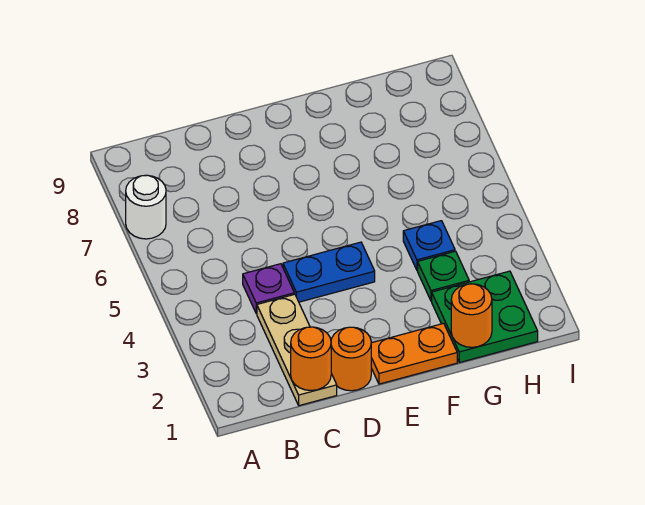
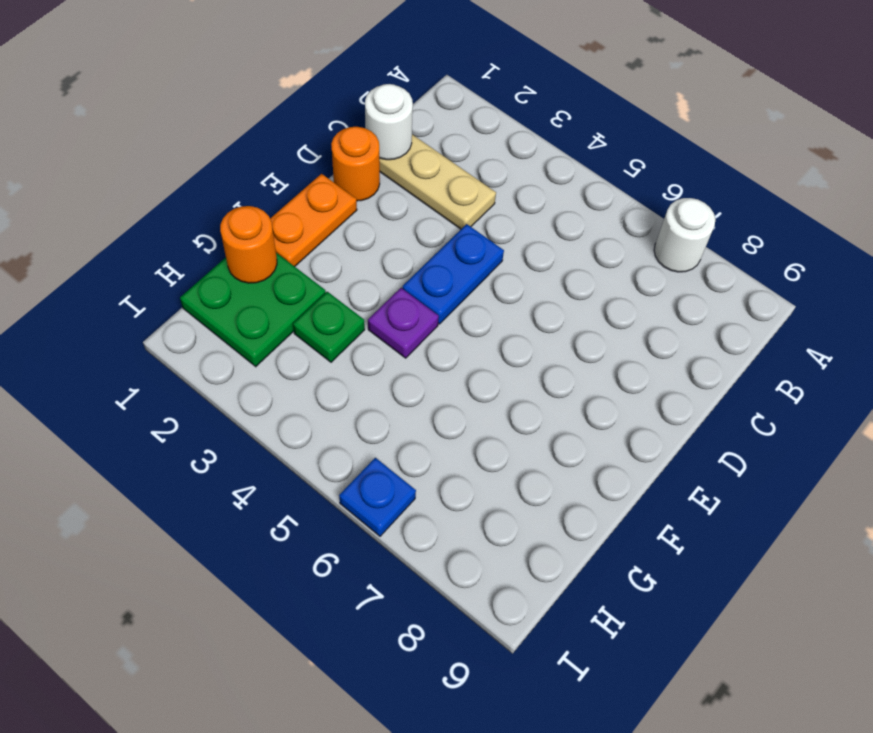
orange 1x1 round brick [291,327,331,391] -> white 1x1 round brick [365,84,413,160]
purple 1x1 plate [243,264,294,314] -> purple 1x1 plate moved to [368,288,439,358]
blue 1x1 plate [403,221,455,270] -> blue 1x1 plate moved to [339,458,416,536]

